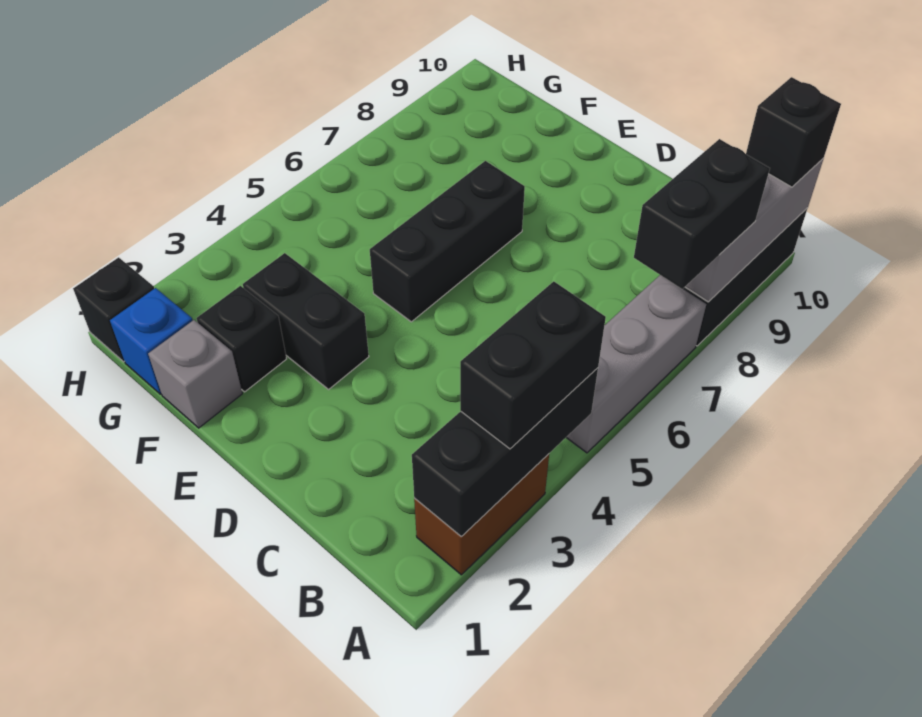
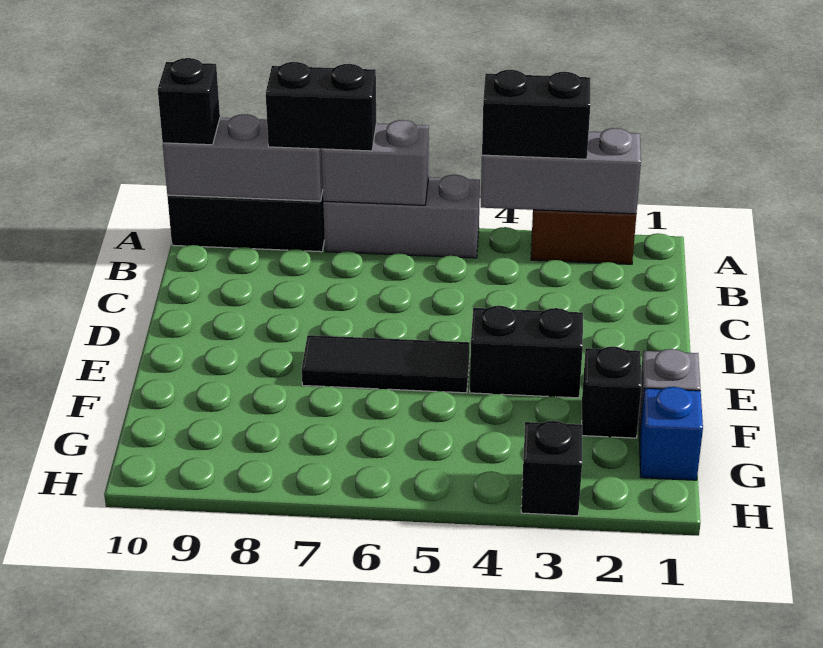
black 1x3 brick [412,368,598,536] -> grey 1x3 brick [481,128,641,214]
none -> grey 1x2 brick [322,120,429,205]
black 1x2 brick [243,253,369,389] -> black 1x2 brick turned to [470,306,583,398]
black 1x3 brick [370,161,525,322] -> black 1x3 tile [302,335,470,393]
black 1x1 brick [73,257,154,362] -> black 1x1 brick moved to [521,421,582,516]

